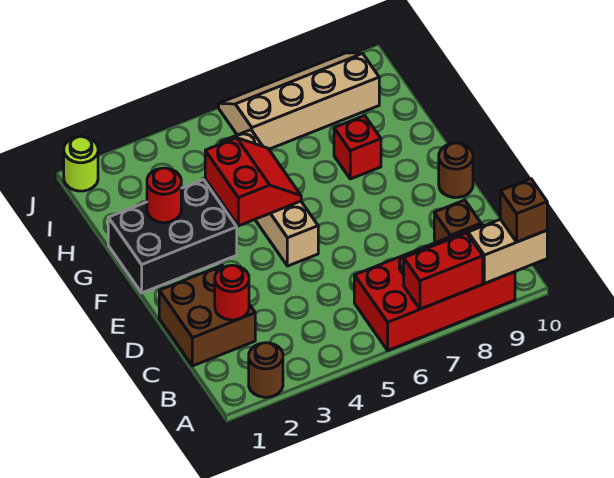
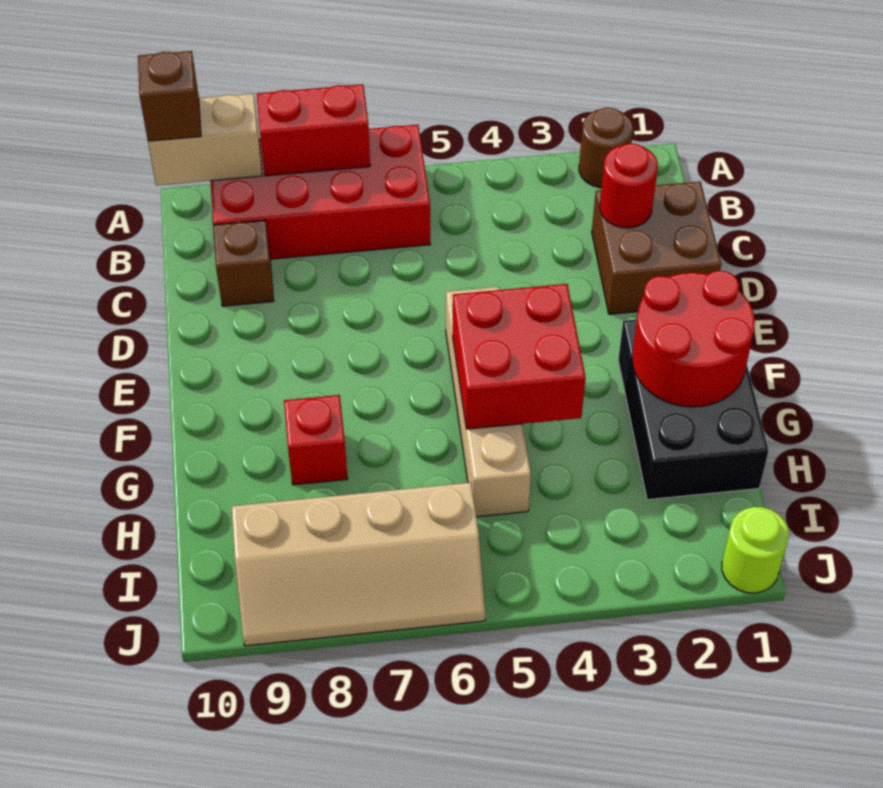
brown 1x1 round brick [439,143,473,198] -> none
black 2x3 brick [108,180,237,293] -> black 2x3 brick turned to [618,320,769,500]
red 2x2 slope [205,138,301,226] -> red 2x2 brick [453,284,586,429]
red 1x1 round brick [147,168,181,223] -> red 2x2 round brick [632,271,755,407]

